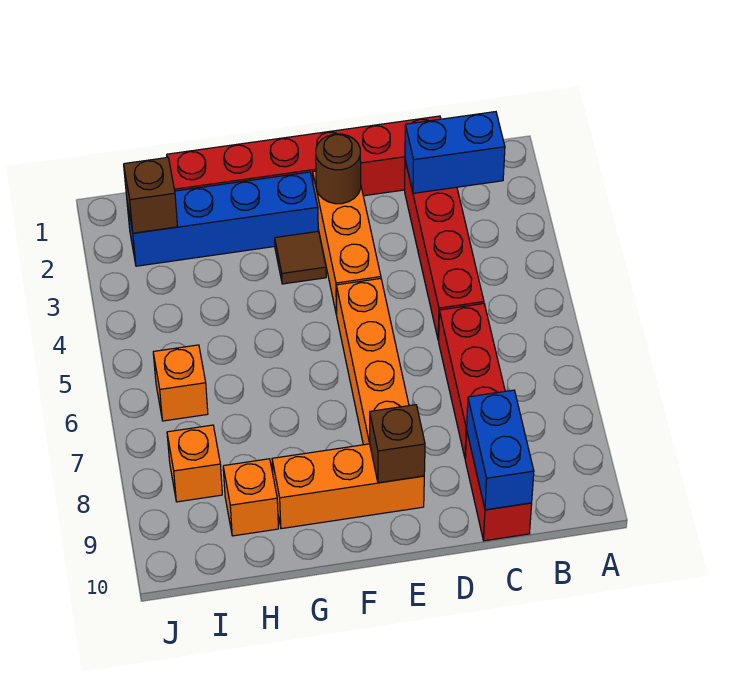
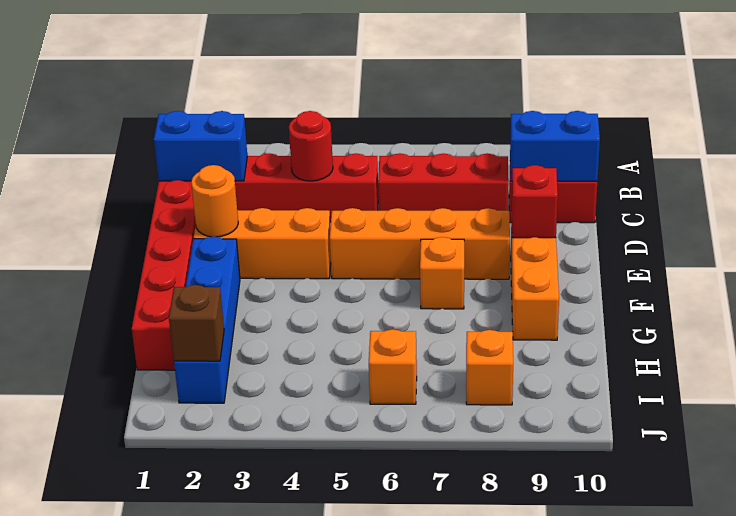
blue 1x2 brick [405,112,505,193] -> blue 1x2 brick turned to [154,111,247,181]
none -> red 1x1 round brick [289,111,333,181]
brown 1x1 round brick [316,134,361,204] -> orange 1x1 round brick [191,165,238,237]
brown 1x1 brick [370,405,425,483] -> red 1x1 brick [512,165,558,238]
brown 1x1 tile [275,231,326,284] -> none
orange 1x1 brick [223,459,279,536] -> orange 1x1 brick moved to [420,237,464,309]

